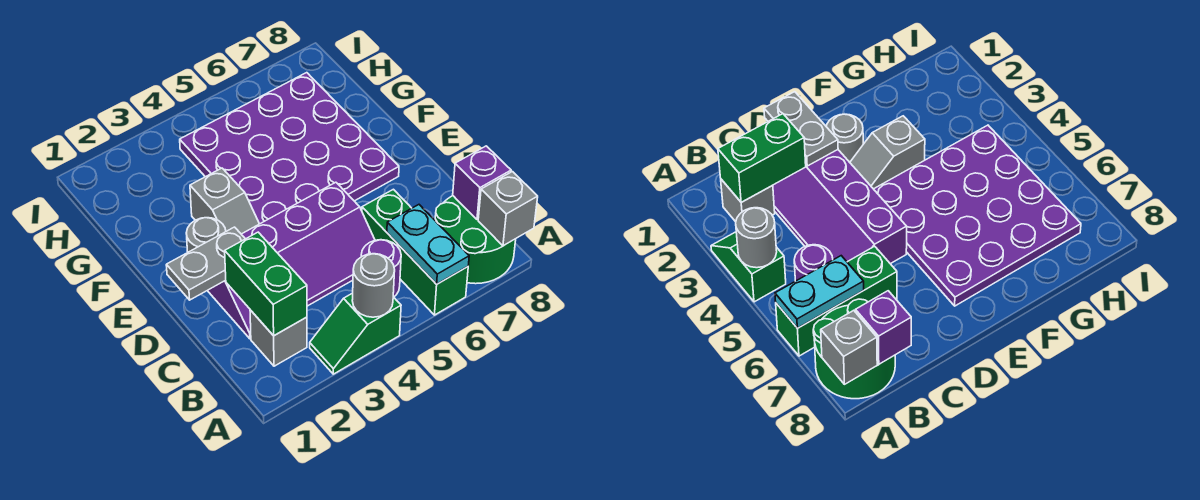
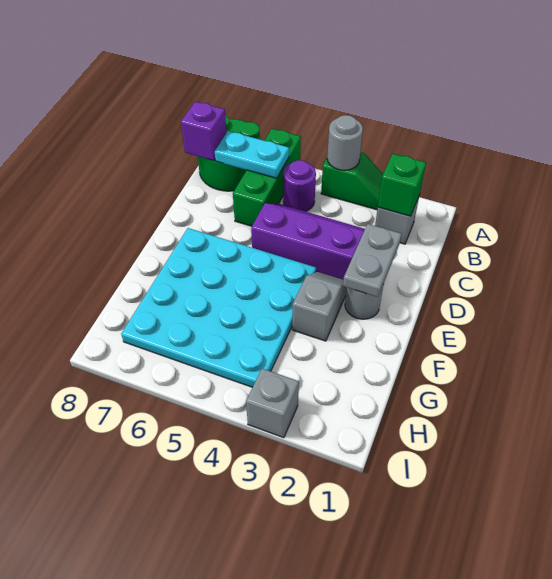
cyan 1x2 plate [387,205,469,284] -> cyan 1x2 plate turned to [215,131,289,178]
grey 1x1 brick [478,172,538,246] -> grey 1x1 brick moved to [246,369,299,438]
green 1x2 brick [225,232,307,336] -> green 1x1 brick [378,154,426,216]
purple 2x4 slope [208,182,375,339] -> purple 2x3 slope [251,203,365,280]
grey 1x2 plate [166,227,245,300] -> grey 1x2 plate turned to [343,224,401,297]
purple 4x4 plate [180,73,399,224] -> cyan 4x4 plate [121,228,316,387]

